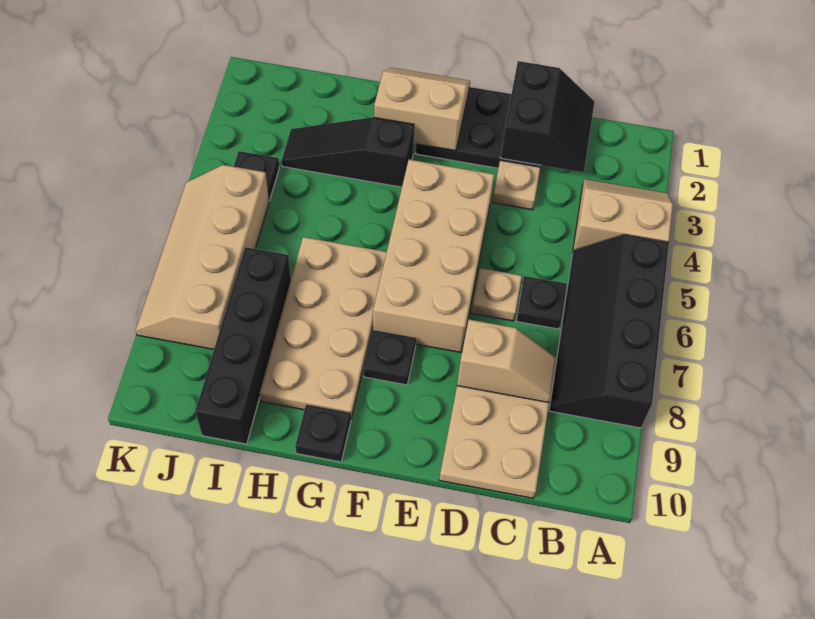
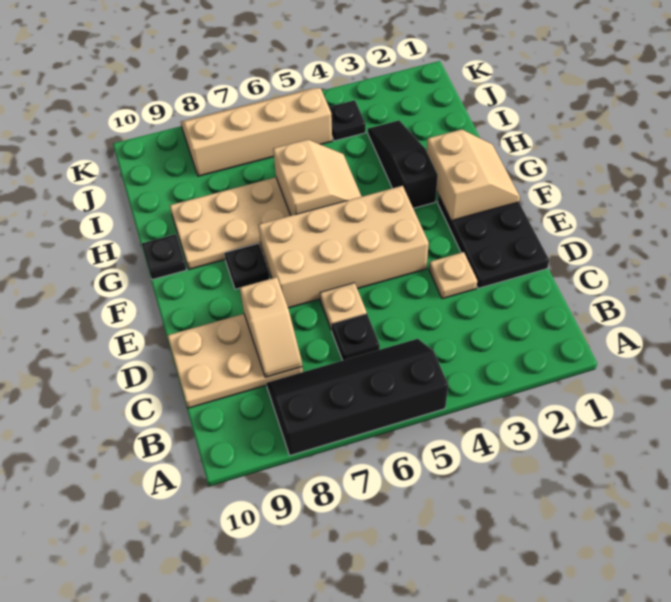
tan 2x2 slope [573,179,673,250] -> tan 2x2 slope moved to [273,140,362,216]
black 2x2 slope [500,61,595,172] -> none
black 1x4 brick [195,247,291,444] -> none

